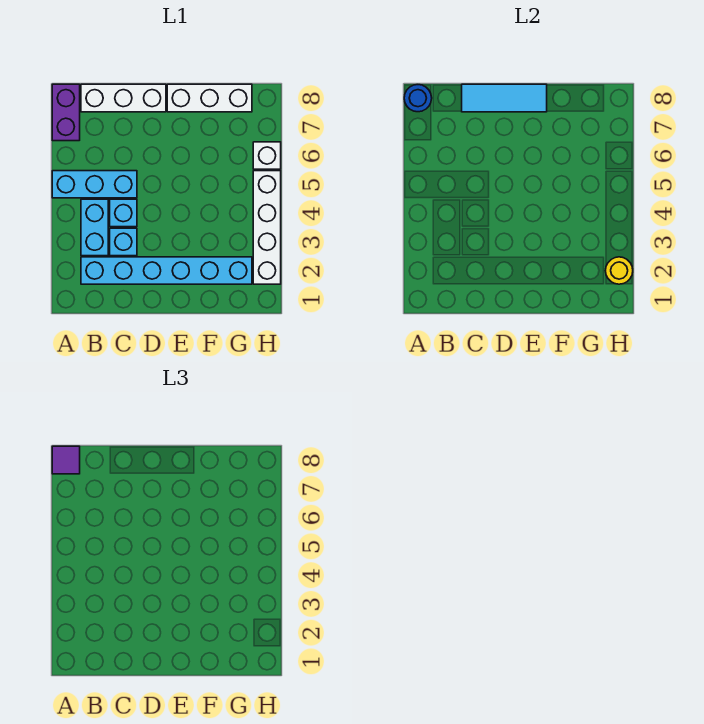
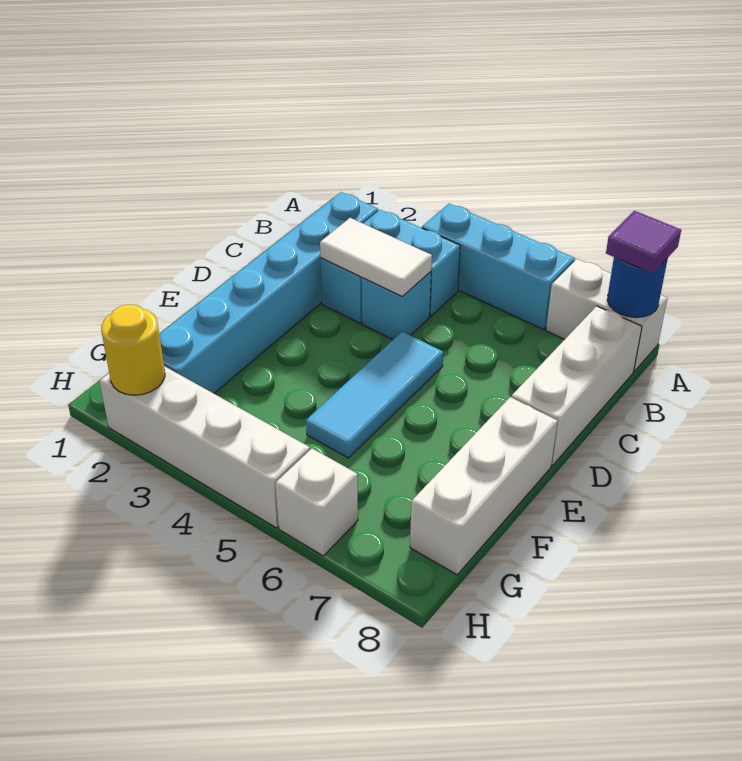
cyan 1x3 brick [52,171,137,198] -> cyan 1x3 brick turned to [422,204,575,330]
purple 1x2 brick [52,84,80,141] -> white 1x2 brick [546,259,667,371]
none -> white 1x2 tile [320,218,432,297]
cyan 1x3 tile [462,84,547,112] -> cyan 1x3 tile moved to [306,331,443,458]

